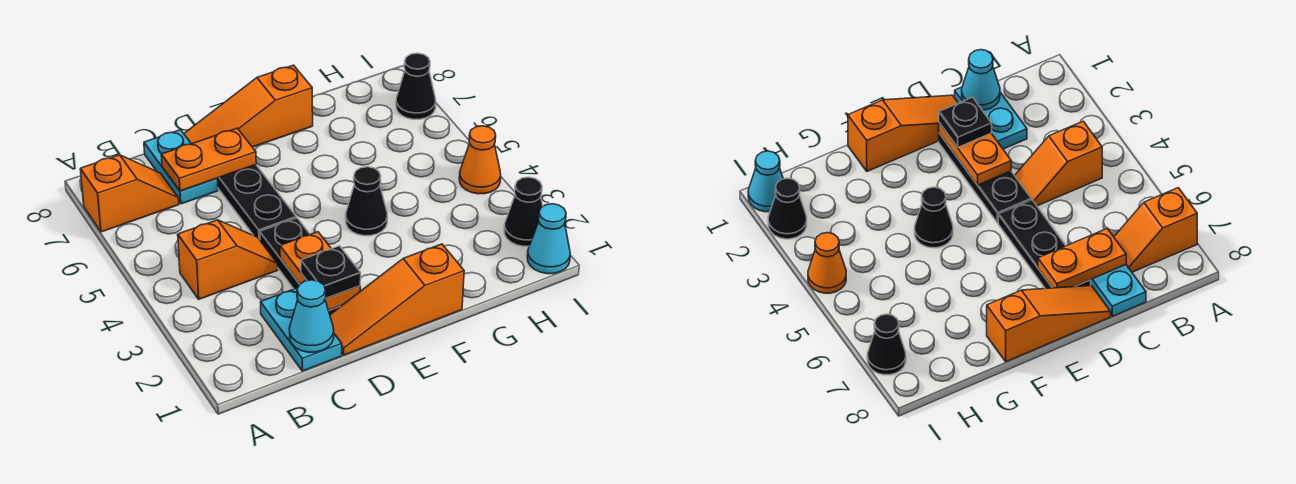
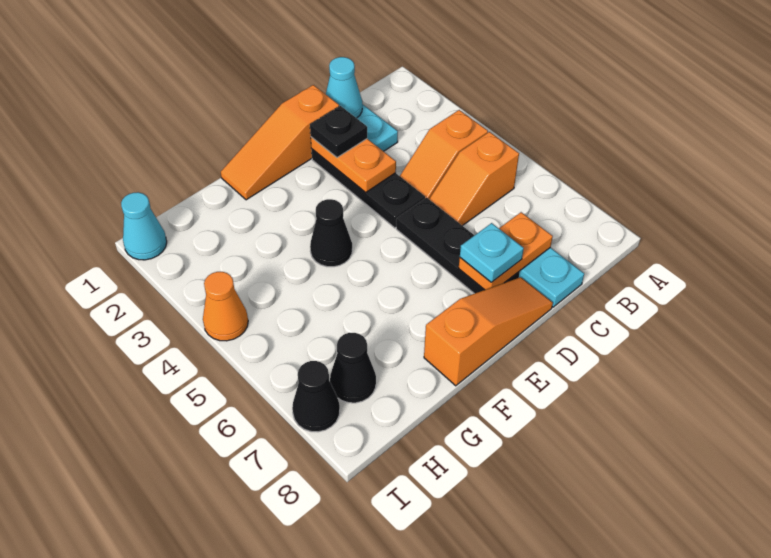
orange 1x2 slope [80,155,179,232] -> orange 1x2 slope moved to [429,132,519,226]
orange 1x3 slope [330,244,464,355] -> orange 1x3 slope turned to [221,85,339,200]
none -> cyan 1x1 plate [460,223,524,282]
black 1x1 cone [504,177,543,246] -> black 1x1 cone moved to [330,333,376,403]

